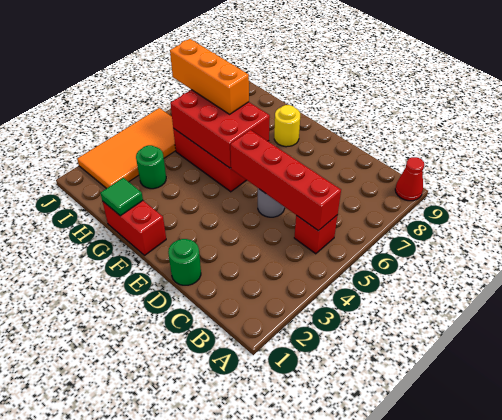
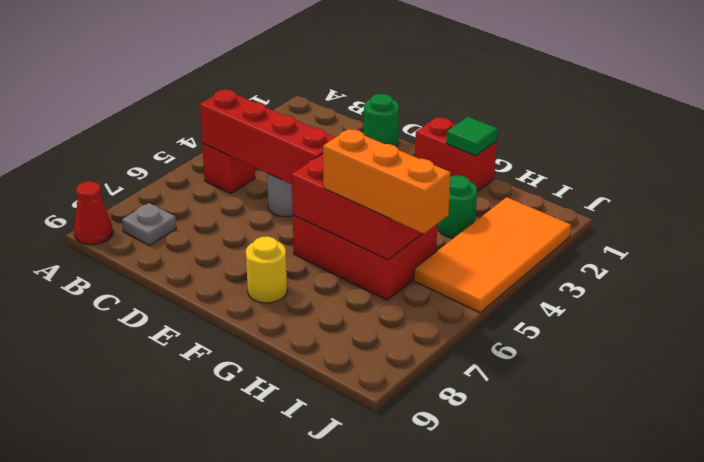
none -> grey 1x1 plate [122,203,176,245]

